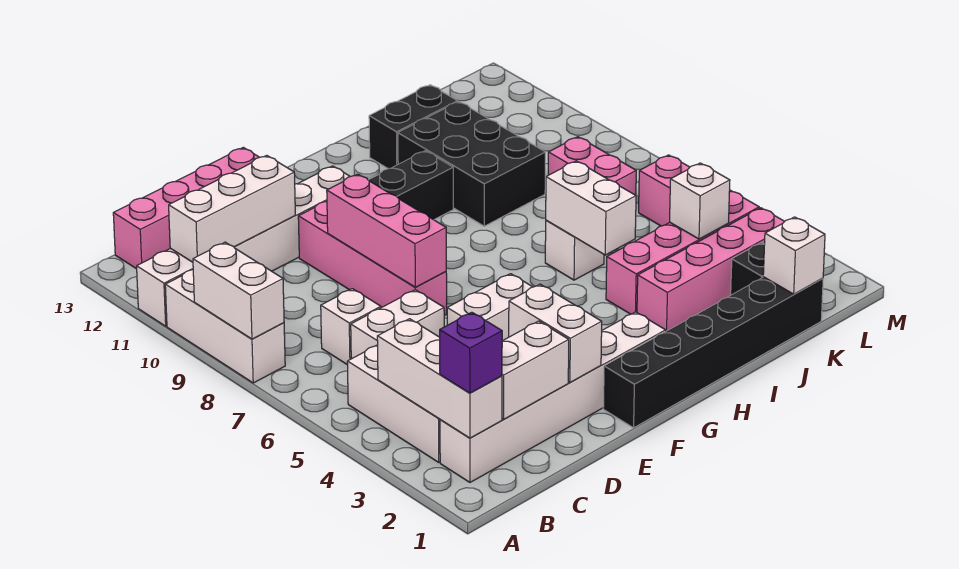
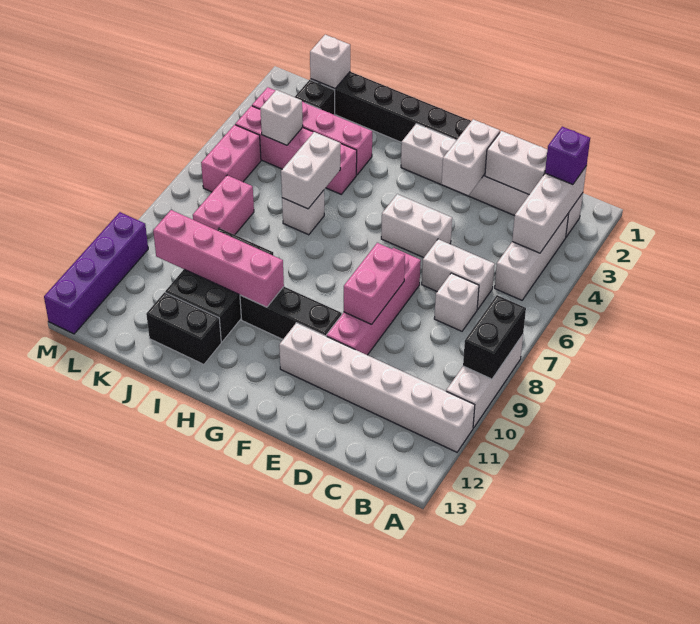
white 1x2 brick [193,242,284,339] -> black 1x2 brick [463,295,526,379]
white 1x3 brick [169,155,295,262] -> none
pink 1x4 brick [113,147,259,269] -> pink 1x4 brick moved to [153,210,284,307]
pink 1x3 brick [327,174,446,287] -> pink 1x2 brick [344,243,405,324]
none -> purple 1x4 brick [44,212,148,334]

